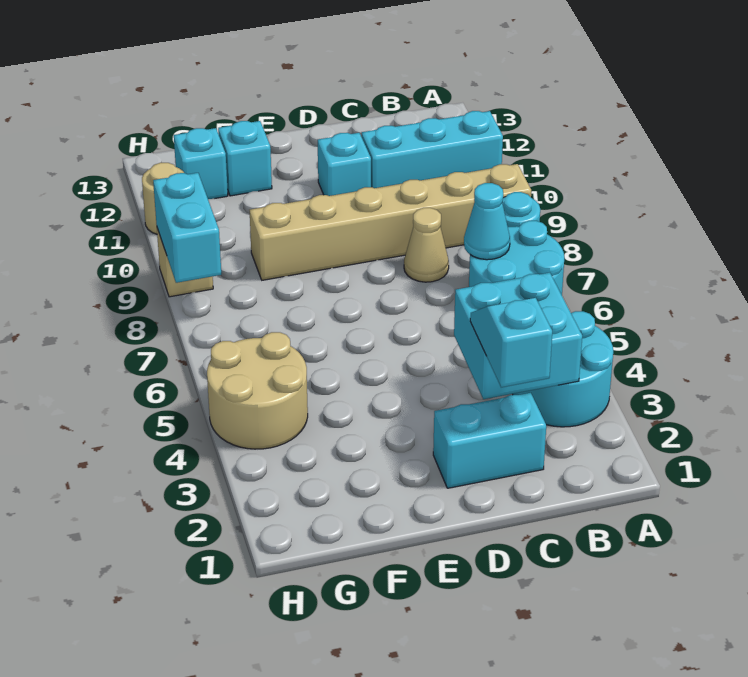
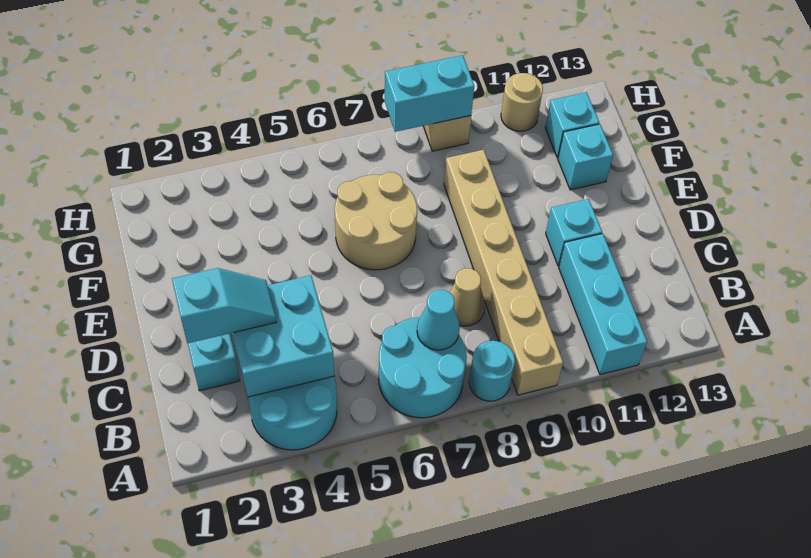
tan 2x2 round brick [207,332,308,449] -> tan 2x2 round brick moved to [335,172,417,270]

